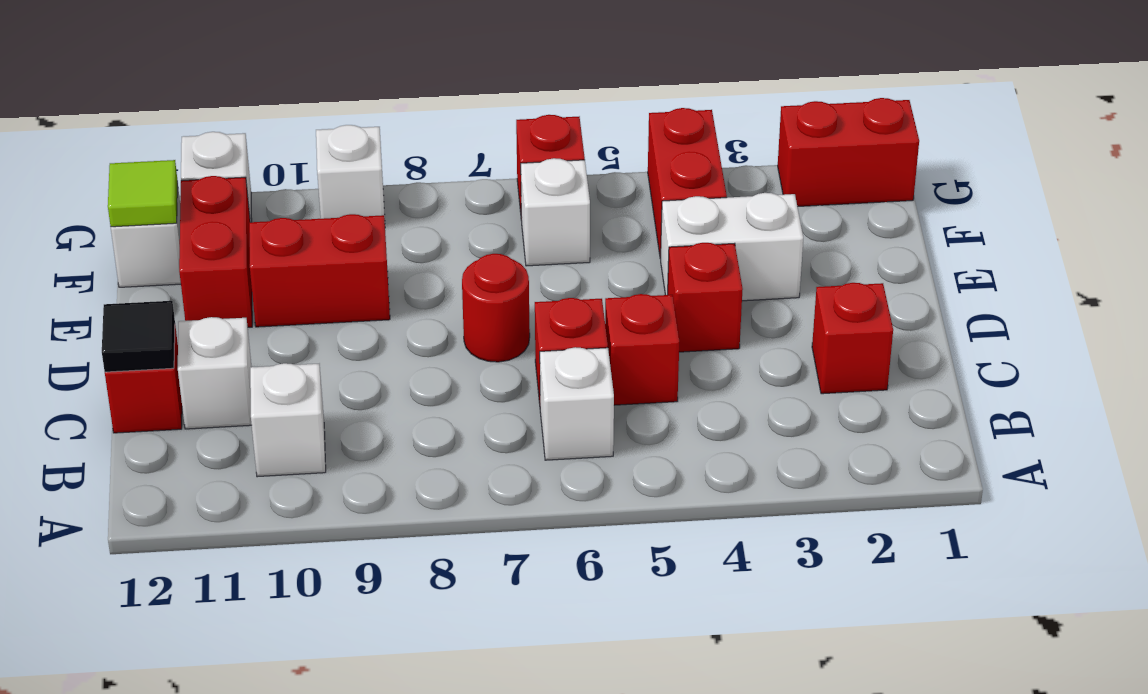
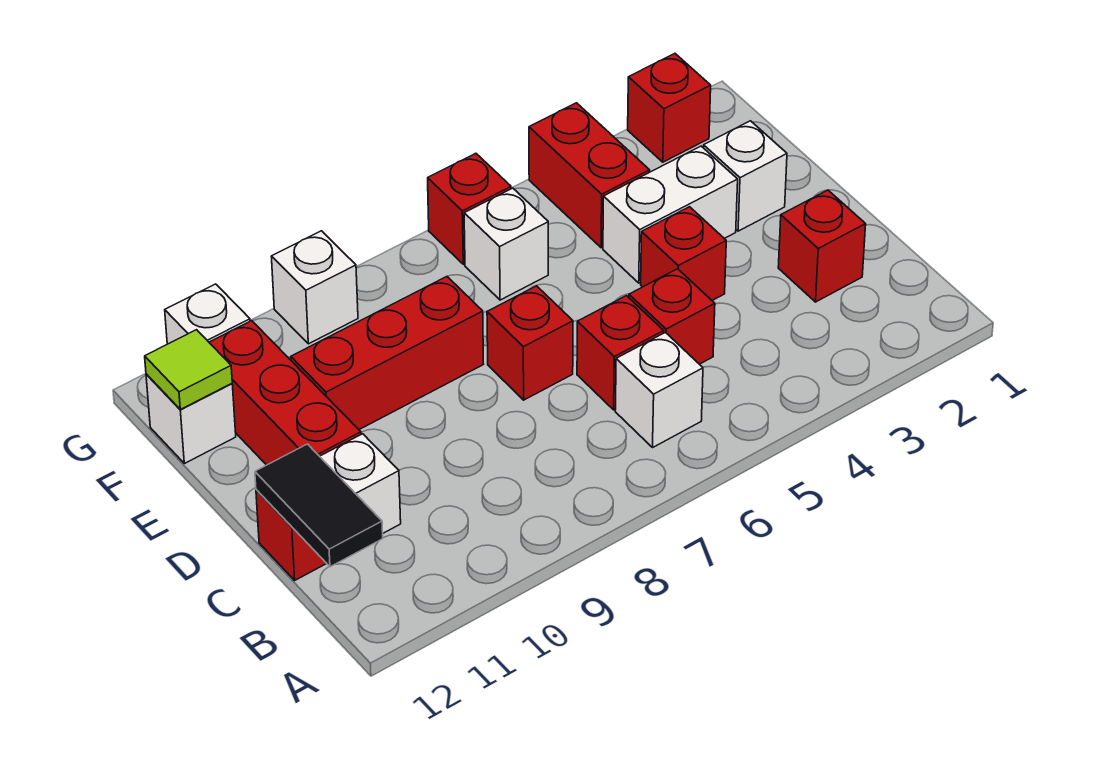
white 1x1 brick [250,363,326,477] -> white 1x1 brick moved to [703,121,787,231]
black 1x1 tile [102,301,175,372] -> black 1x2 tile [255,444,383,567]
red 1x1 round brick [462,254,530,362] -> red 1x1 brick [487,286,573,400]
red 1x2 brick [249,214,390,327] -> red 1x3 brick [291,277,483,430]
red 1x2 brick [179,176,252,327] -> red 1x3 brick [209,321,361,465]
red 1x2 brick [778,98,919,207] -> red 1x1 brick [628,54,711,162]

